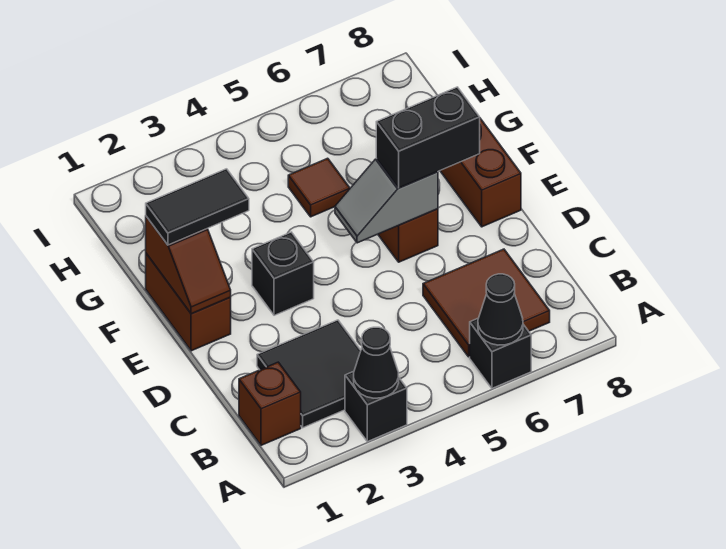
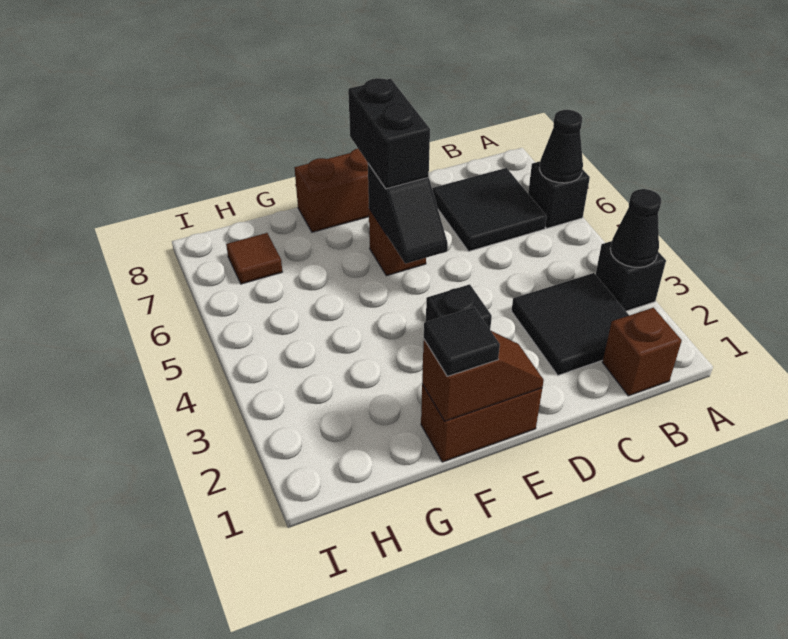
brown 2x2 tile [423,249,550,357] -> black 2x2 tile [432,168,547,251]
grey 1x2 slope [335,159,438,243] -> black 1x2 slope [368,164,448,264]
black 1x2 tile [146,169,249,245] -> black 1x1 tile [424,307,500,376]
brown 1x1 tile [288,158,350,217] -> brown 1x1 tile moved to [226,233,282,284]

